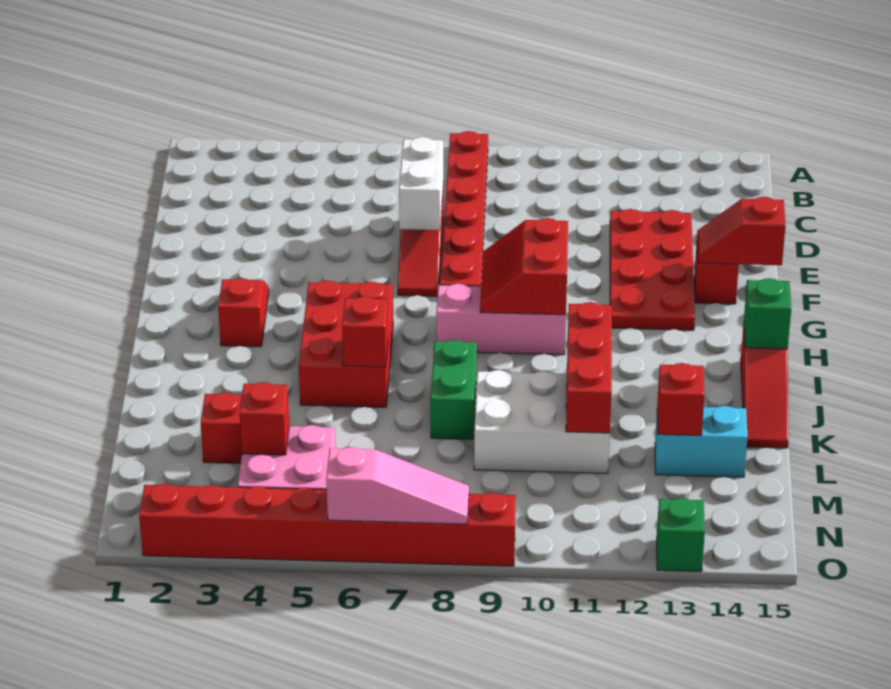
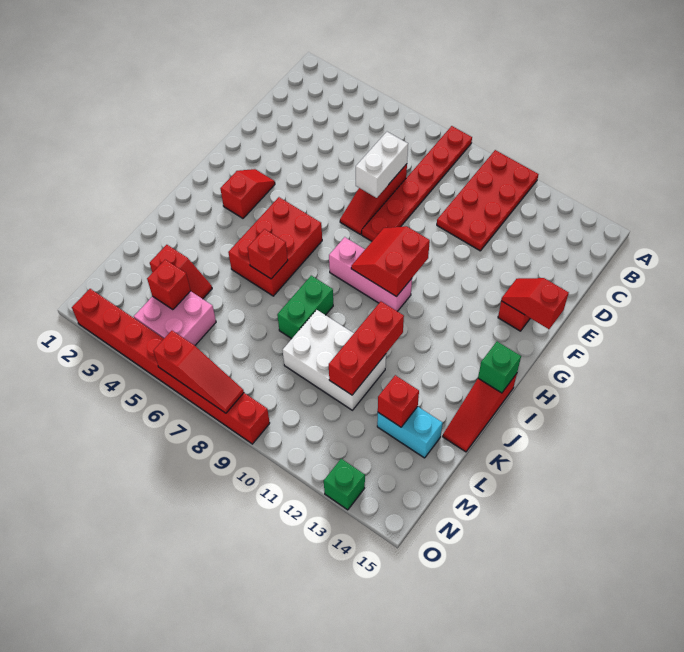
red 2x4 plate [610,209,695,330] -> red 2x4 plate moved to [437,150,538,251]
pink 1x3 slope [326,447,469,524] -> red 1x3 slope [153,331,244,413]

